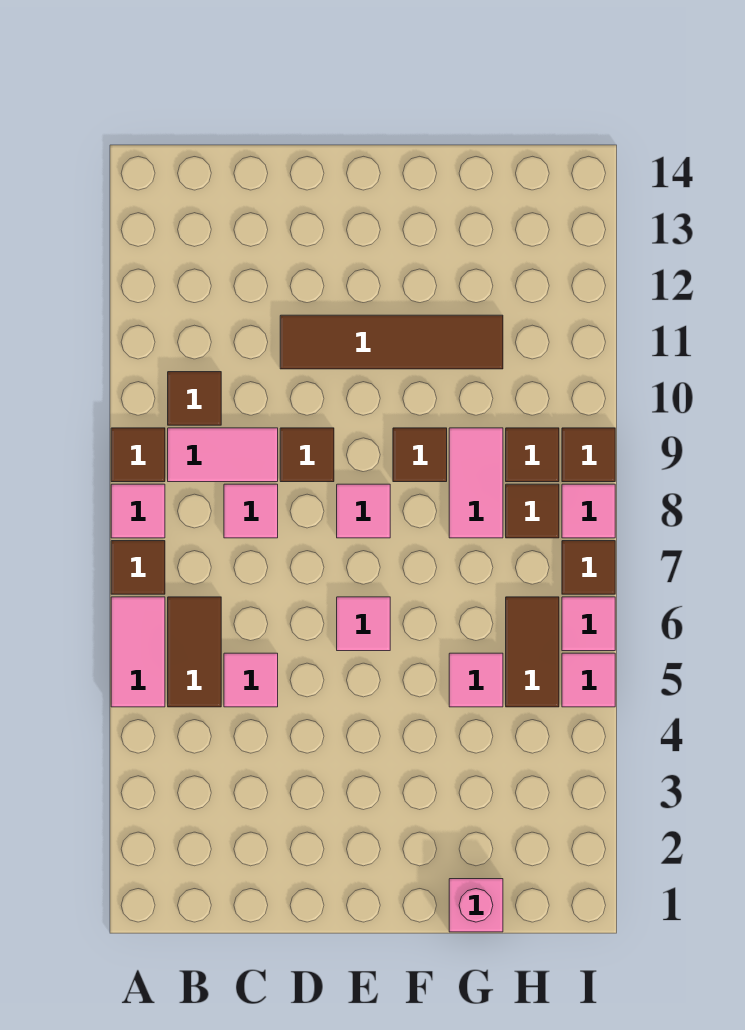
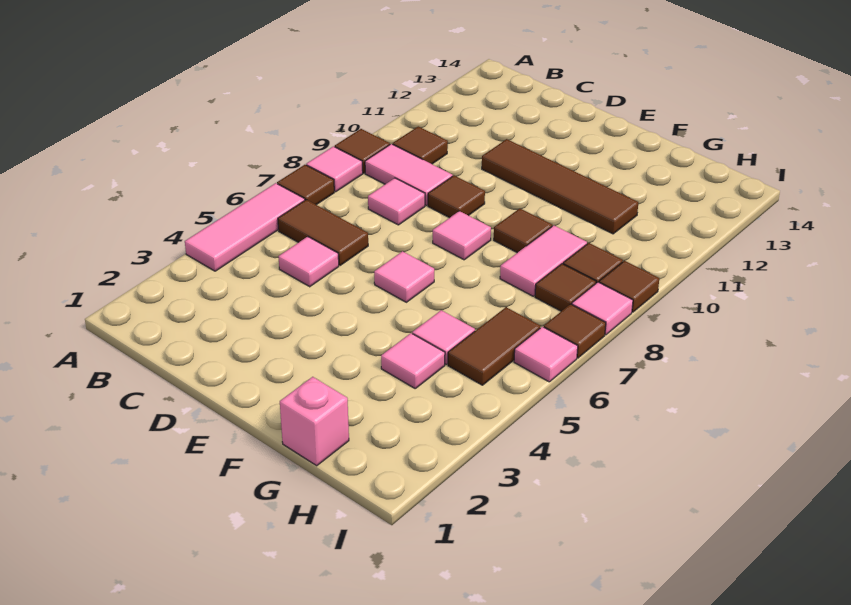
pink 1x2 tile [111,597,165,707] -> pink 1x3 tile [185,183,305,271]
brown 1x2 tile [168,597,221,707] -> brown 1x2 tile turned to [278,200,368,265]
pink 1x1 tile [562,653,615,707] -> pink 1x1 tile moved to [381,333,445,388]

